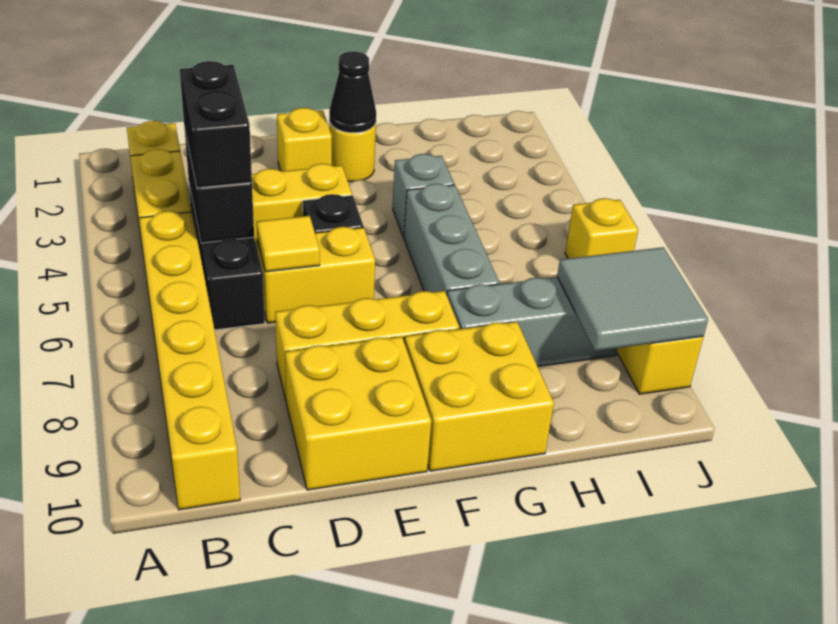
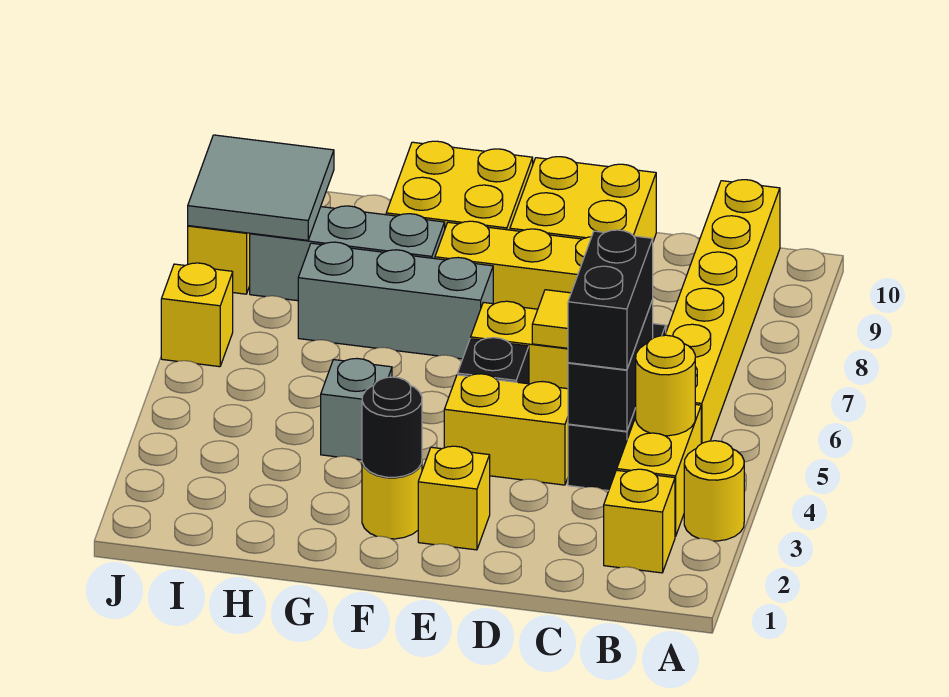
none -> yellow 1x1 round brick [684,441,744,541]
none -> yellow 1x1 round brick [635,335,695,436]
black 1x1 cone [329,52,376,133] -> black 1x1 round brick [362,377,422,477]
grey 1x3 brick [404,184,499,295] -> grey 1x3 brick turned to [298,242,493,359]

